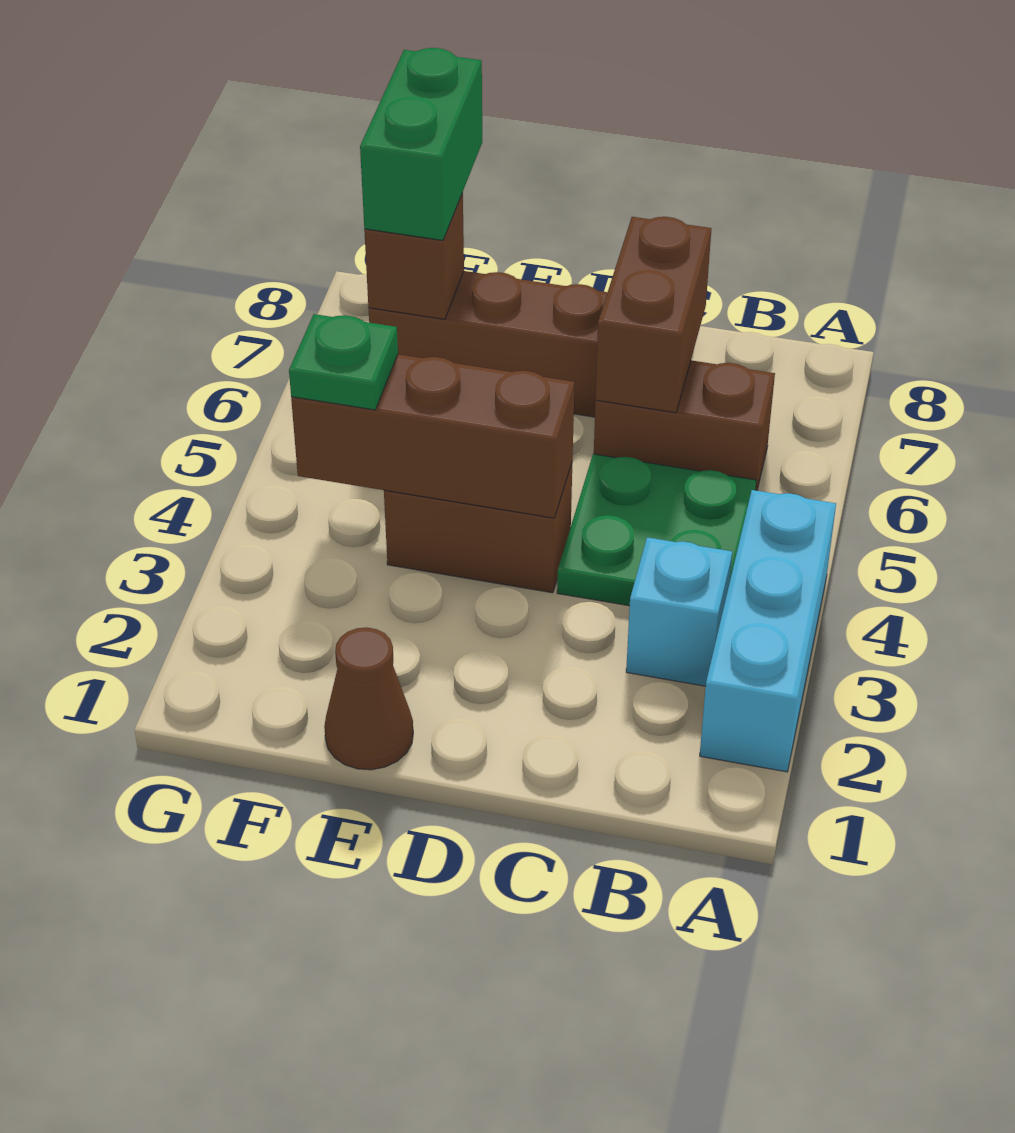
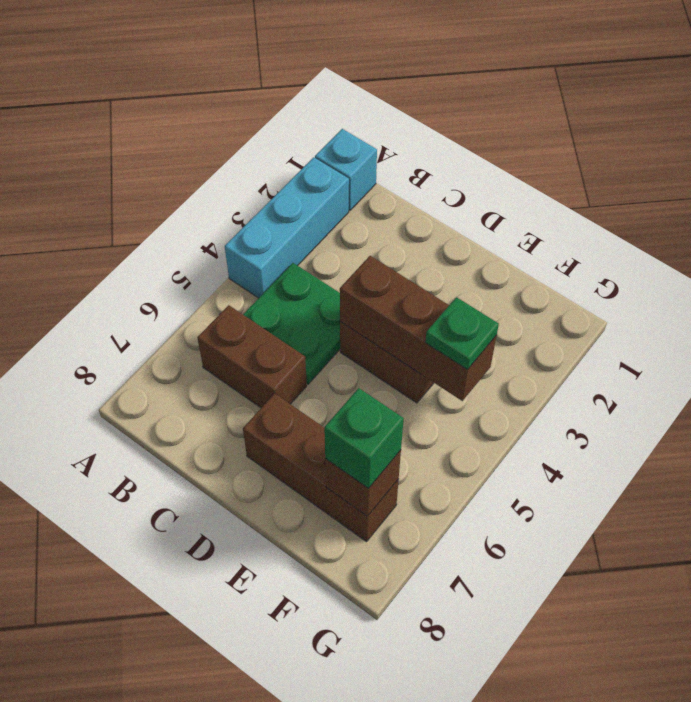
cyan 1x1 brick [626,537,732,686] -> cyan 1x1 brick moved to [315,129,377,211]
brown 1x2 brick [596,217,711,413] -> none
brown 1x1 cone [324,627,413,770] -> none
green 1x2 brick [360,48,482,240] -> green 1x1 brick [324,388,404,489]

